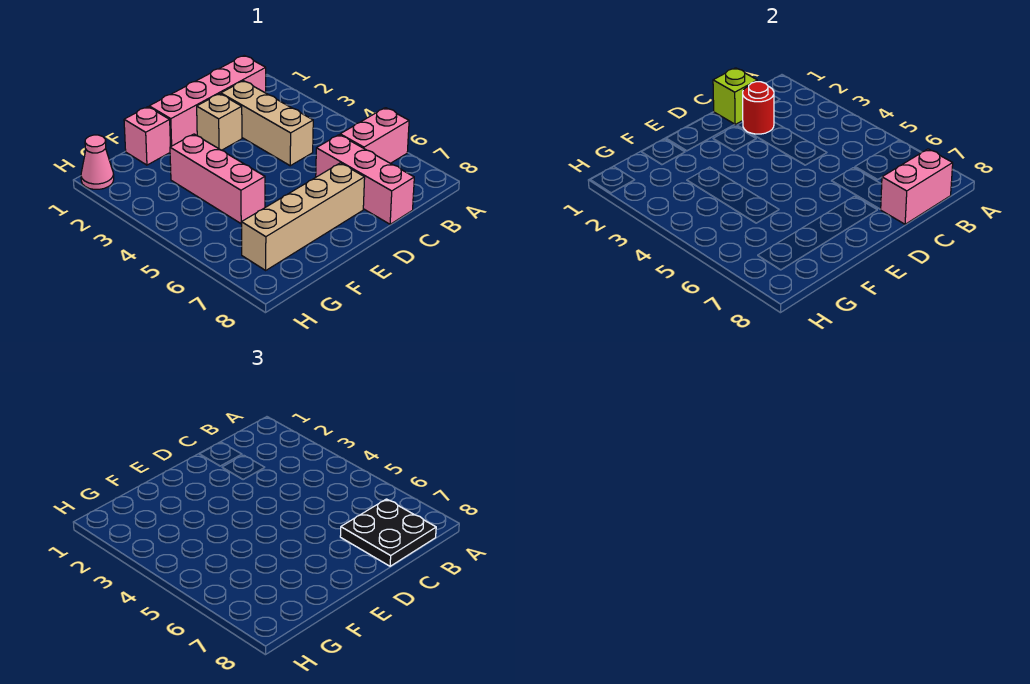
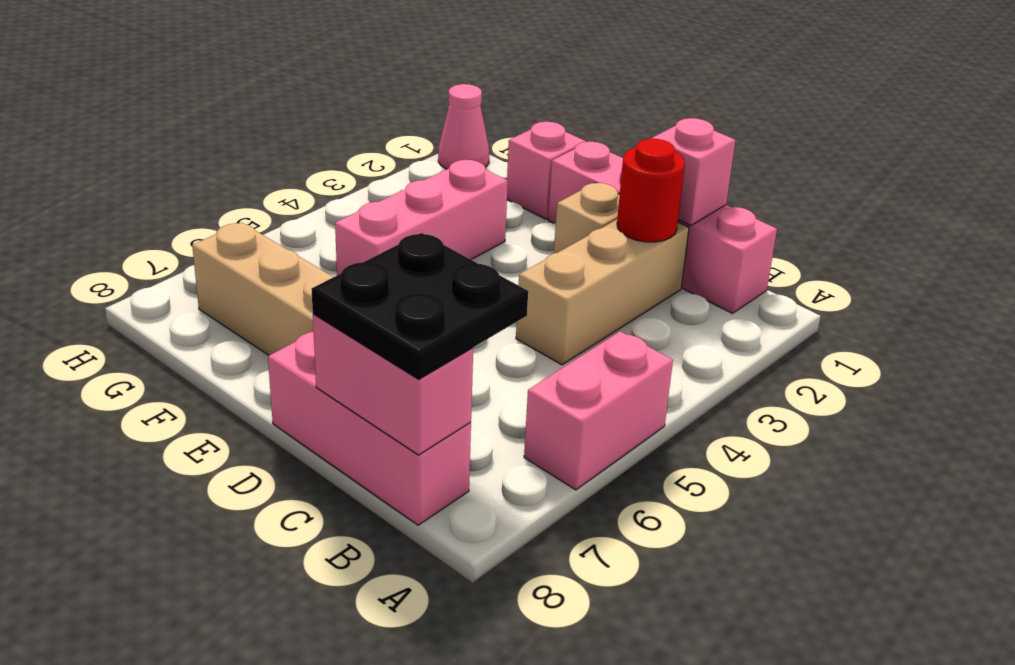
pink 1x2 brick [340,108,409,163] -> pink 1x2 brick turned to [524,331,673,490]
lime 1x1 brick [713,68,757,124] -> pink 1x1 brick [651,118,735,226]
pink 1x3 brick [316,135,414,224] -> pink 1x3 brick turned to [268,332,471,525]

